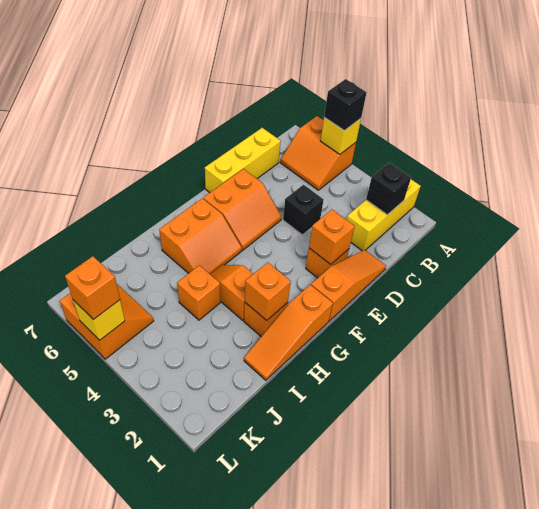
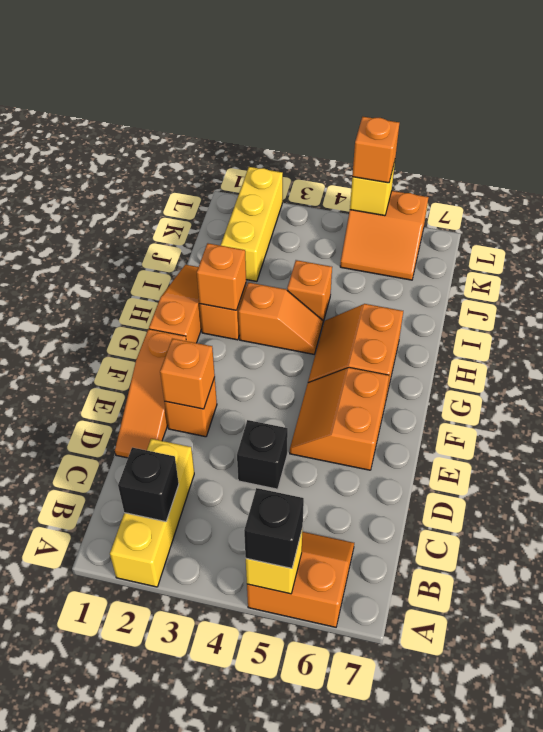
yellow 1x3 brick [205,128,281,193] -> yellow 1x3 brick moved to [221,167,283,281]

